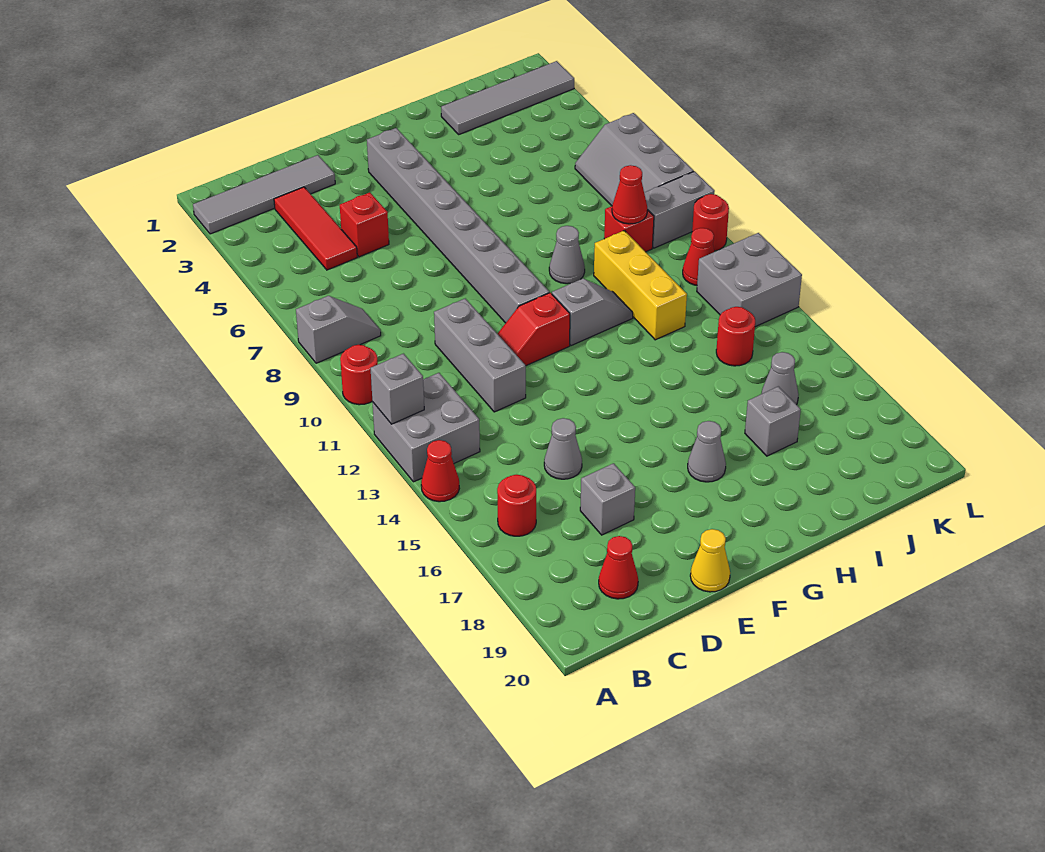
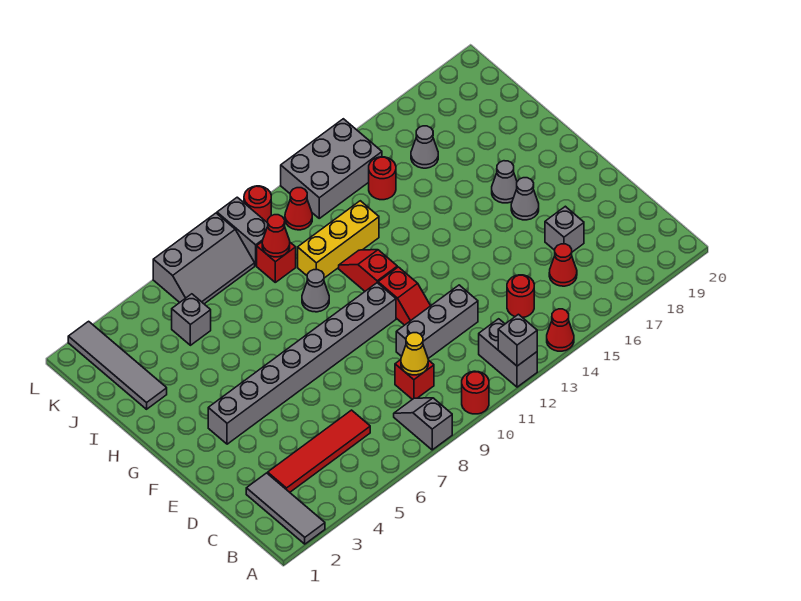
grey 1x4 tile [193,155,335,234] -> grey 1x3 tile [246,473,325,544]
grey 2x2 brick [373,373,480,482] -> grey 1x2 brick [479,319,537,387]
red 1x1 round brick [497,475,536,536] -> red 1x1 round brick moved to [507,275,534,318]
red 1x3 tile [274,187,357,270] -> red 1x4 tile [268,410,370,492]
red 1x1 cone [599,536,638,599] -> red 1x1 cone moved to [549,244,577,286]
red 1x1 brick [340,192,389,257] -> red 1x1 brick moved to [395,360,434,399]
grey 1x1 cone [544,418,582,479] -> grey 1x1 cone moved to [511,178,539,220]
yellow 1x1 cone [690,529,730,592] -> yellow 1x1 cone moved to [401,333,428,375]
grey 1x2 slope [552,279,633,346] -> red 1x2 slope [339,250,397,291]
grey 1x1 brick [745,386,801,456] -> grey 1x1 brick moved to [172,294,211,345]
grey 2x2 brick [697,233,802,327] -> grey 2x3 brick [281,119,382,218]

